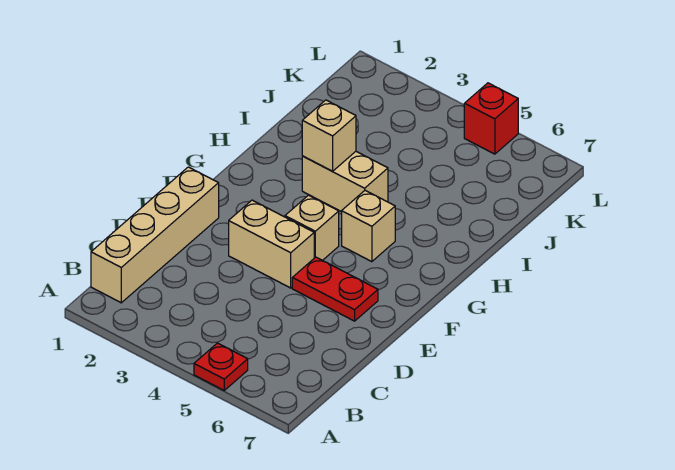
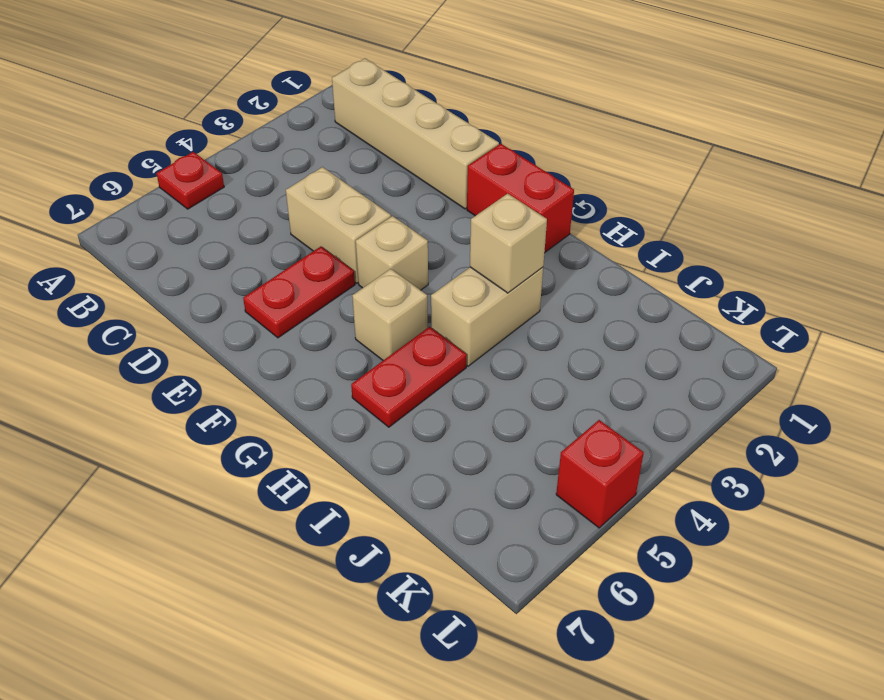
tan 1x2 brick [229,200,314,288] -> tan 1x2 brick turned to [286,167,391,283]
none -> red 1x2 brick [467,144,574,253]
none -> red 1x2 plate [351,327,467,427]

